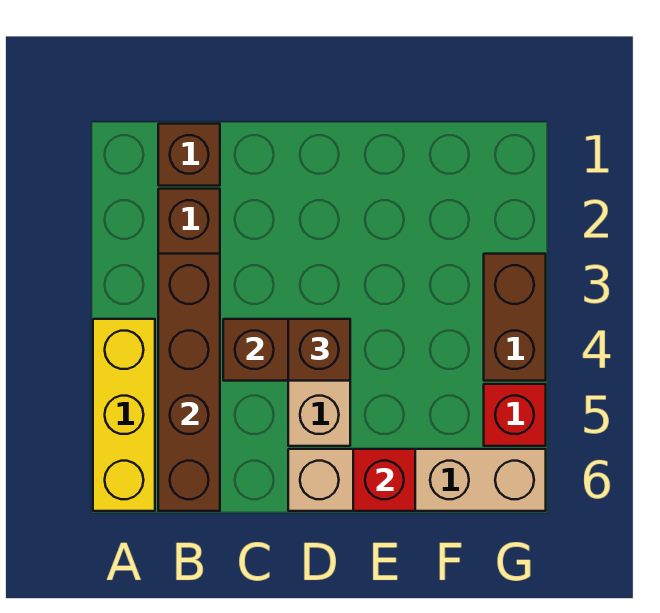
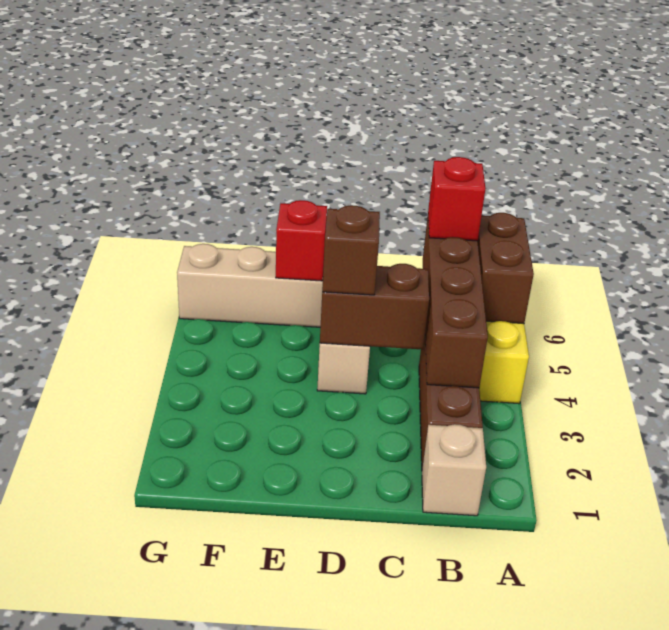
brown 1x1 brick [158,124,220,186] -> tan 1x1 brick [422,424,486,516]
brown 1x2 brick [484,254,546,381] -> brown 1x2 brick moved to [478,213,534,324]
red 1x1 brick [484,384,546,446] -> red 1x1 brick moved to [428,157,485,241]

